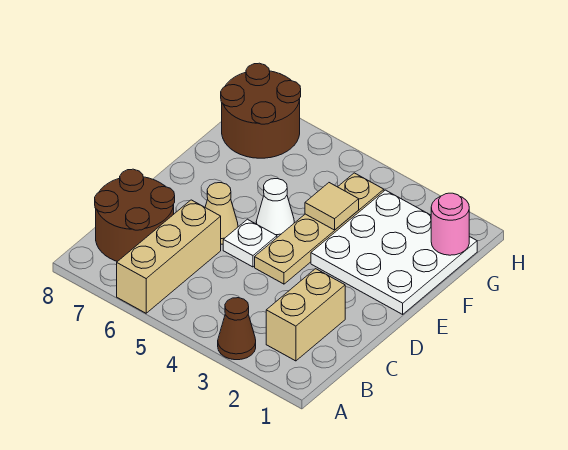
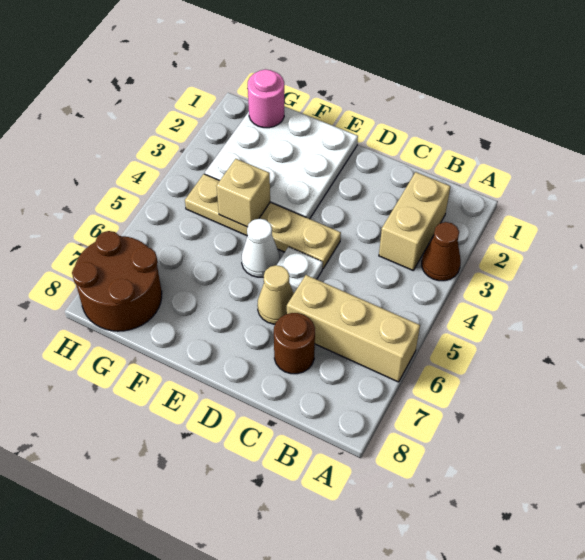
tan 1x2 brick [266,269,345,361] -> tan 1x2 brick turned to [379,172,450,270]
brown 2x2 round brick [95,169,175,262] -> brown 1x1 round brick [274,313,315,374]
tan 1x1 tile [305,183,359,230] -> tan 1x1 brick [217,159,270,227]

